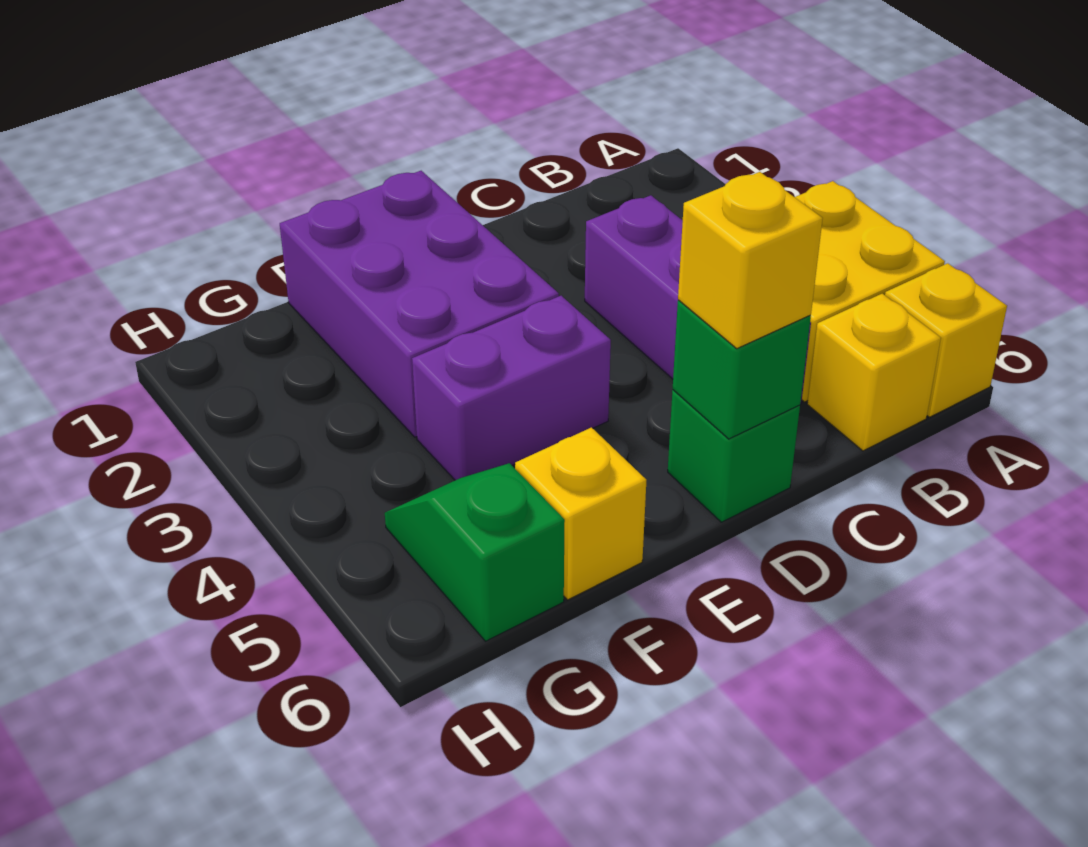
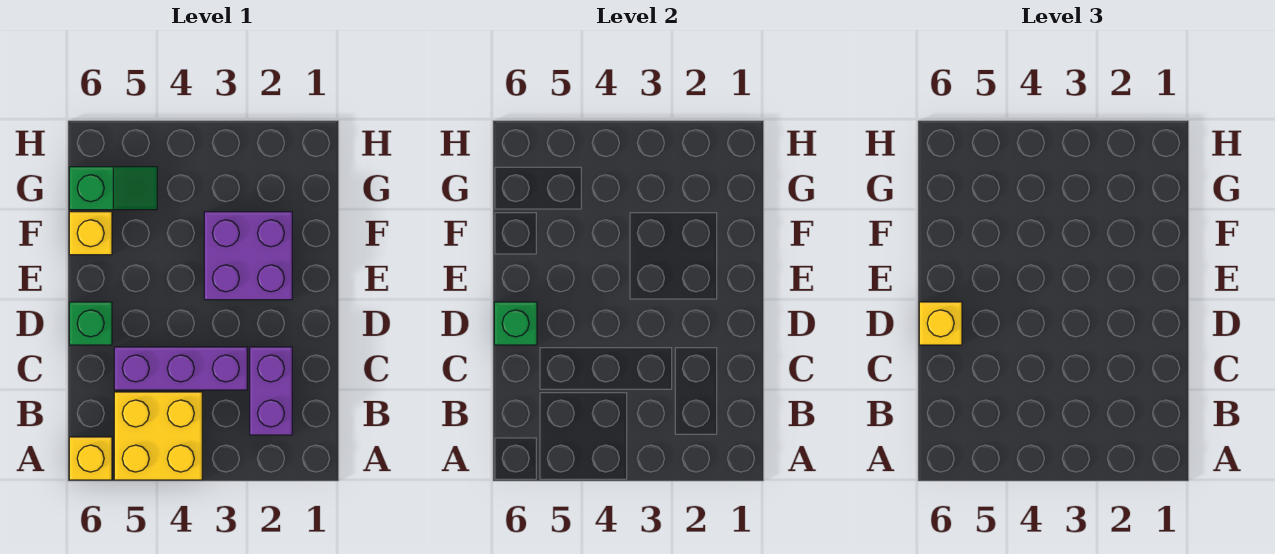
yellow 1x1 brick [807,294,941,451] -> none
purple 2x3 brick [280,171,559,437] -> purple 2x2 brick [204,212,292,300]
purple 1x2 brick [412,296,611,480] -> purple 1x2 brick moved to [250,347,292,435]

